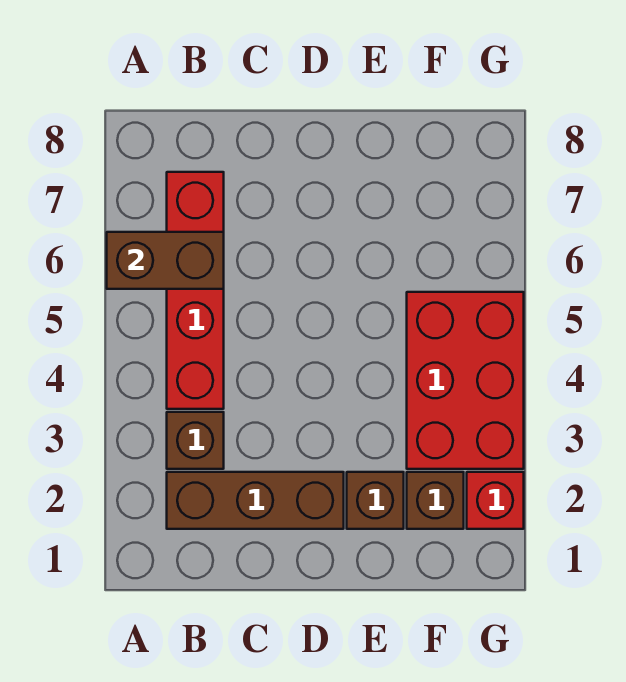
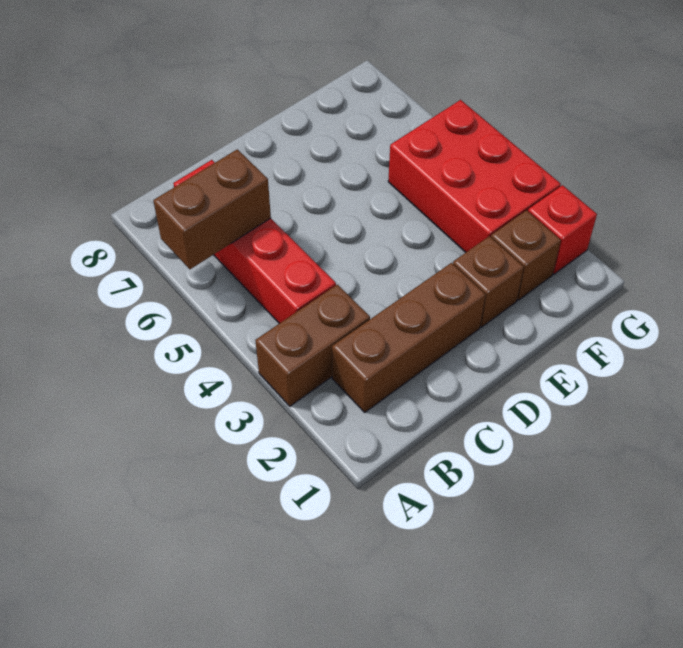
brown 1x1 brick [167,412,224,469] -> brown 1x2 brick [255,285,370,406]

